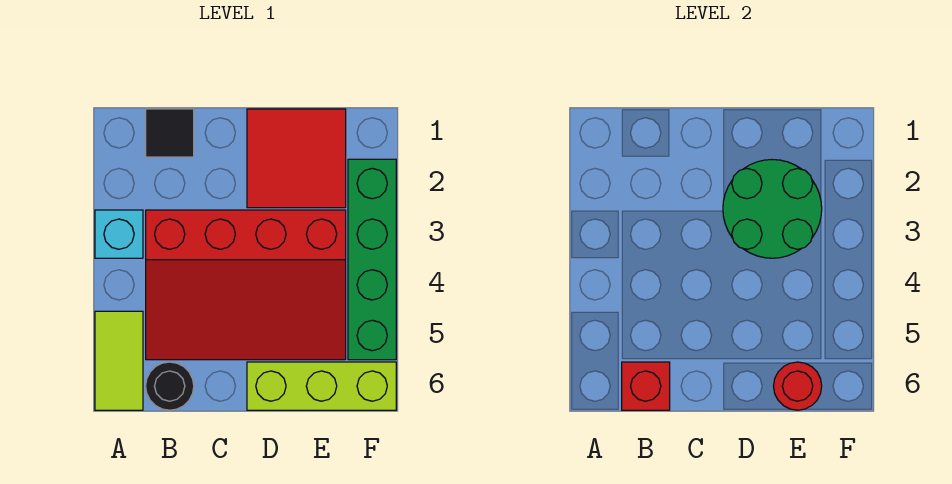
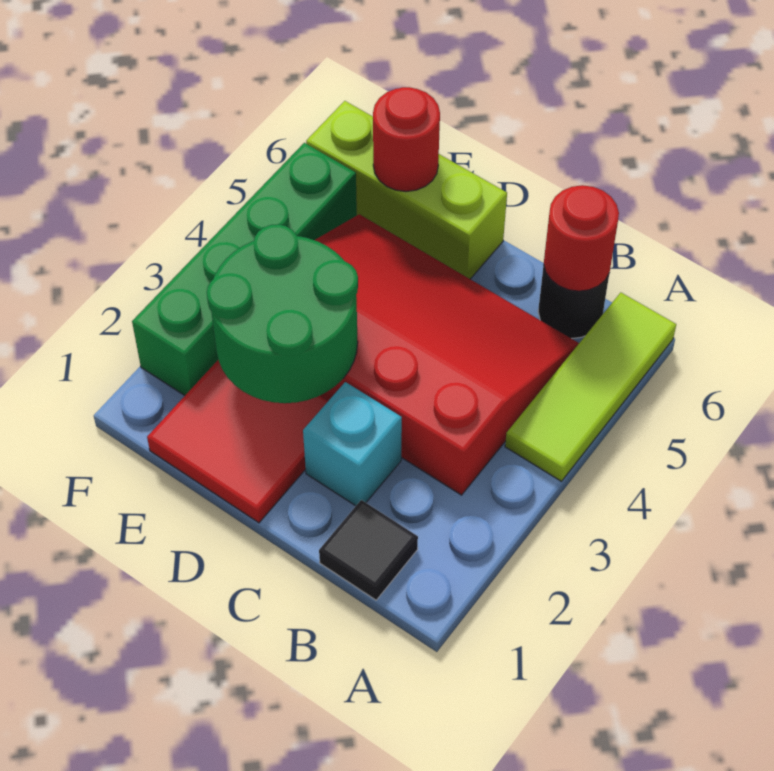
cyan 1x1 brick [95,210,143,258] -> cyan 1x1 brick moved to [303,382,402,506]
lime 1x2 tile [95,311,143,410] -> lime 1x3 tile [505,293,676,481]
red 1x1 brick [622,362,670,410] -> red 1x1 round brick [544,185,619,291]

